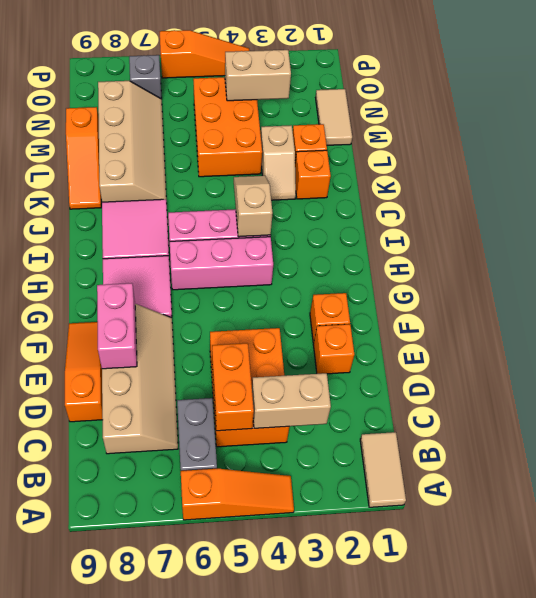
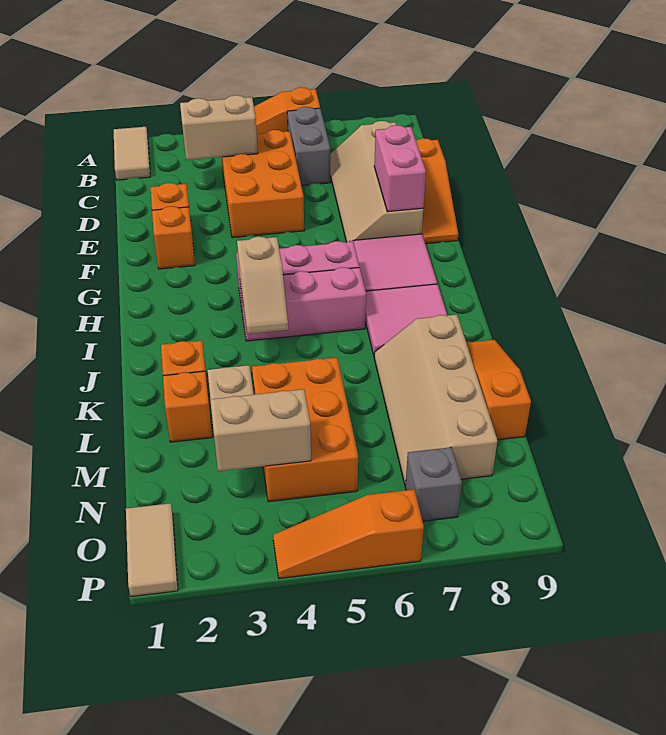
orange 1x2 brick [212,343,254,431] -> none
tan 1x2 tile [316,89,352,145] -> tan 1x2 tile moved to [126,503,178,597]

